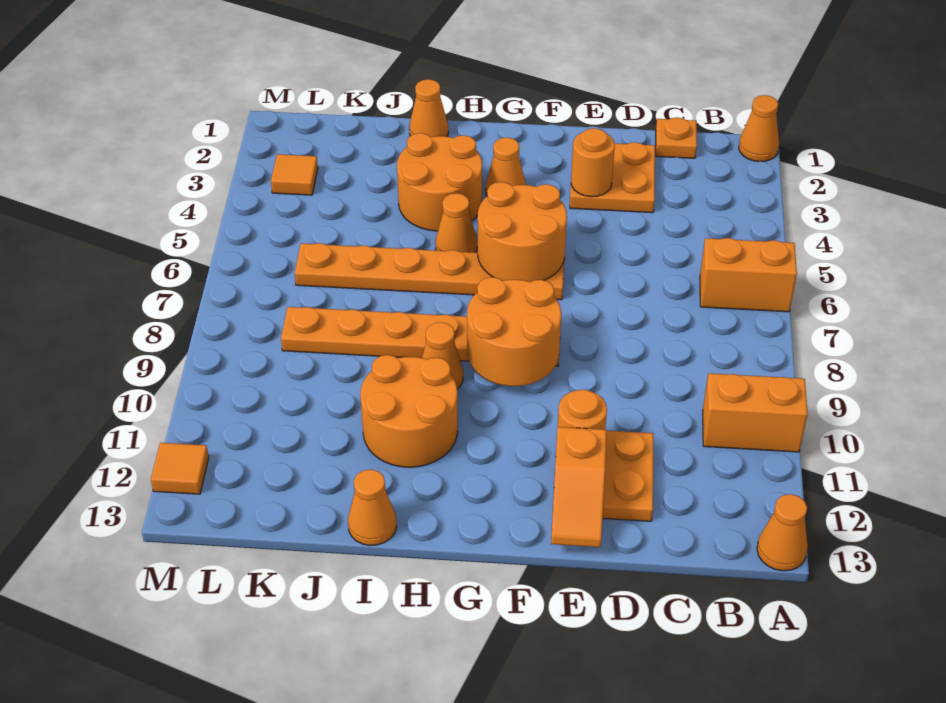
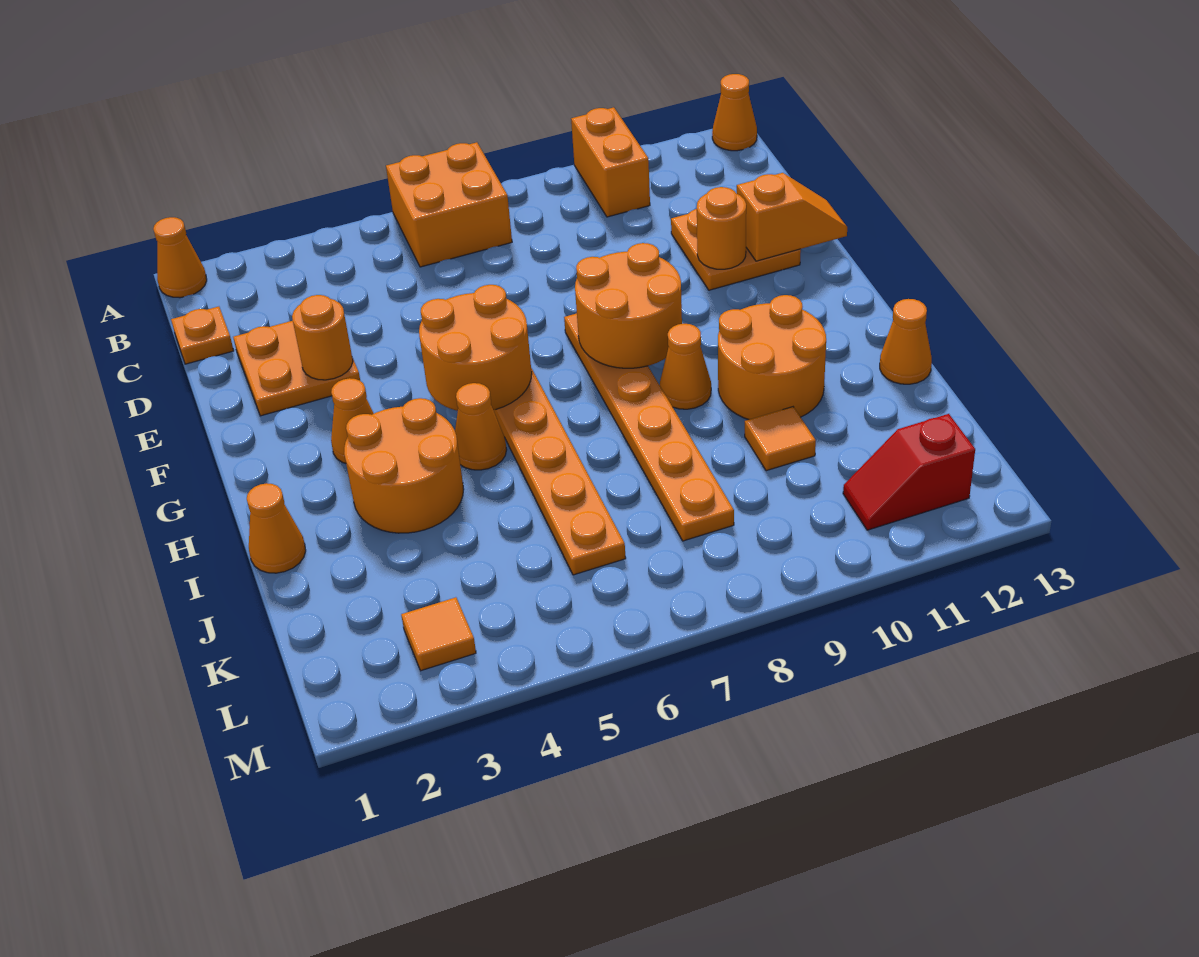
orange 1x2 brick [700,238,797,312] -> orange 2x2 brick [386,142,512,267]
none -> red 1x2 slope [843,414,975,530]
orange 1x1 tile [151,443,209,494] -> orange 1x1 tile moved to [745,407,816,471]

